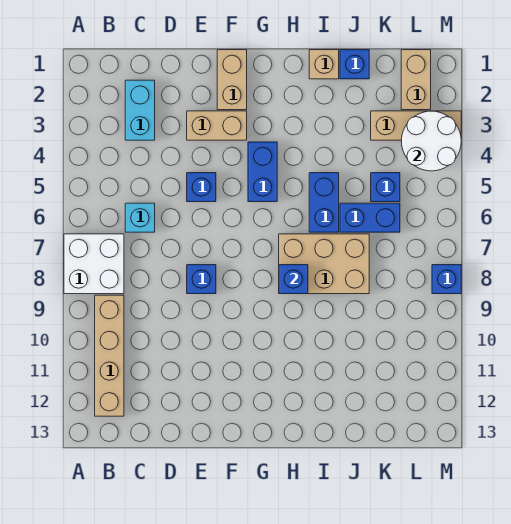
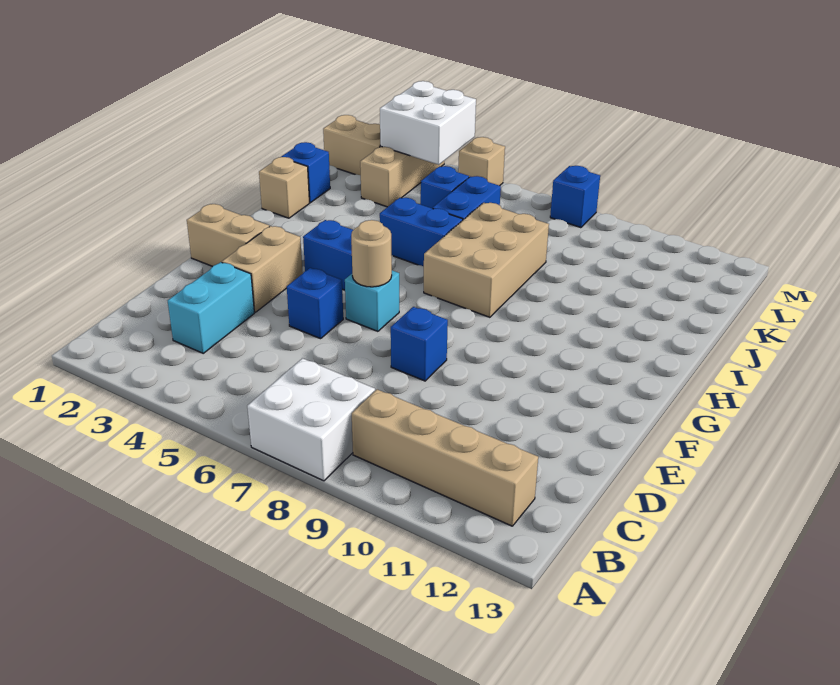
cyan 1x2 brick [125,80,155,140] -> cyan 1x2 brick turned to [168,262,254,353]
cyan 1x1 brick [125,203,155,232] -> cyan 1x1 brick moved to [345,271,399,331]
none -> tan 1x1 round brick [351,220,392,287]
blue 1x1 brick [279,265,308,294] -> none
white 2x2 round brick [401,111,461,171] -> white 2x2 brick [380,81,476,165]
none -> tan 1x1 brick [458,137,505,186]

